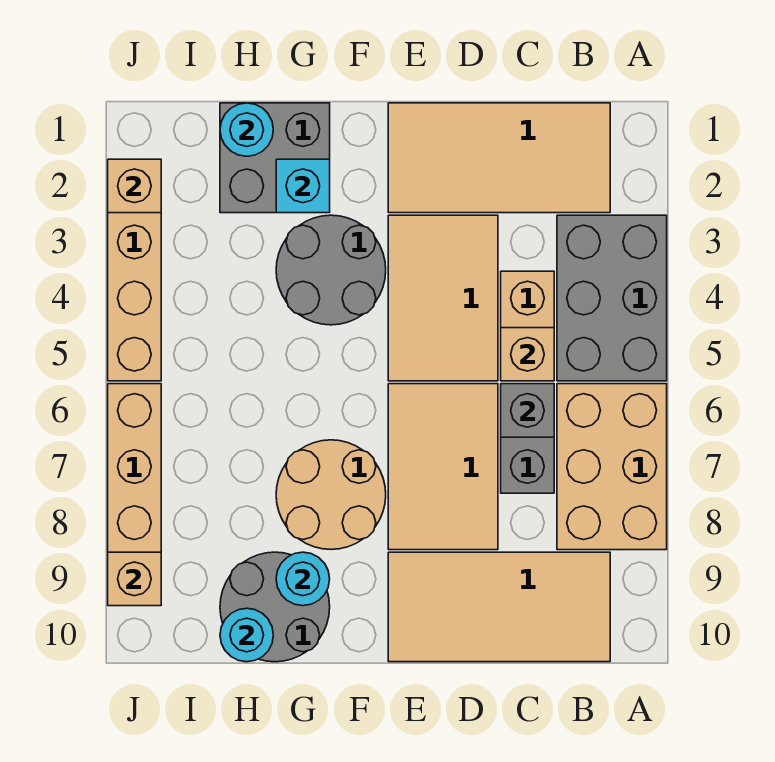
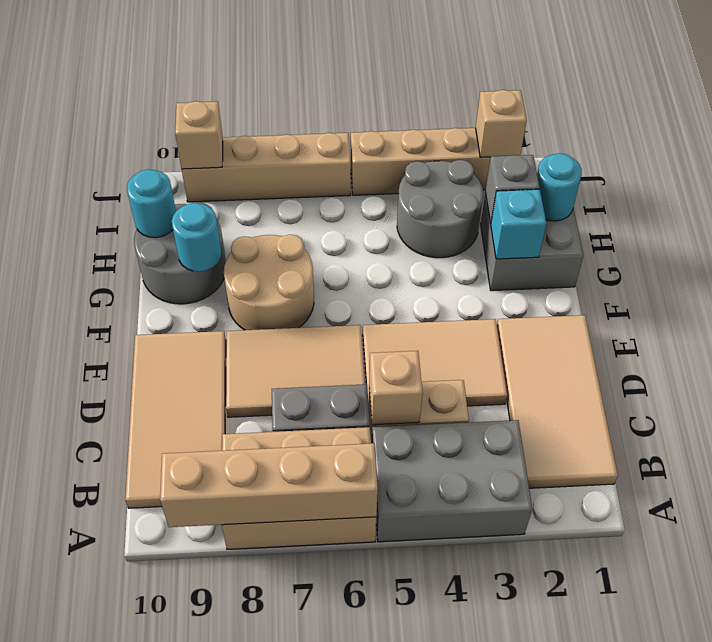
none -> tan 1x4 brick [160,443,378,527]
grey 1x1 brick [501,384,554,437] -> grey 1x1 brick moved to [485,155,540,223]
grey 2x2 round brick [276,215,386,325] -> grey 2x2 round brick moved to [397,160,483,258]

